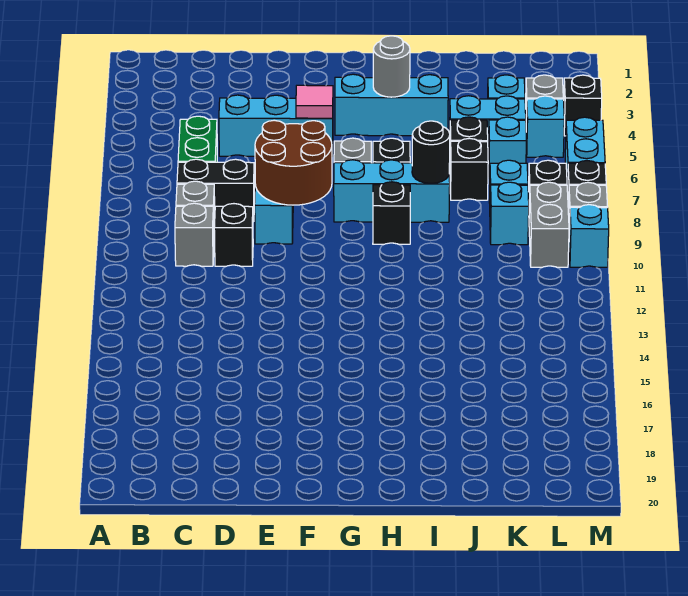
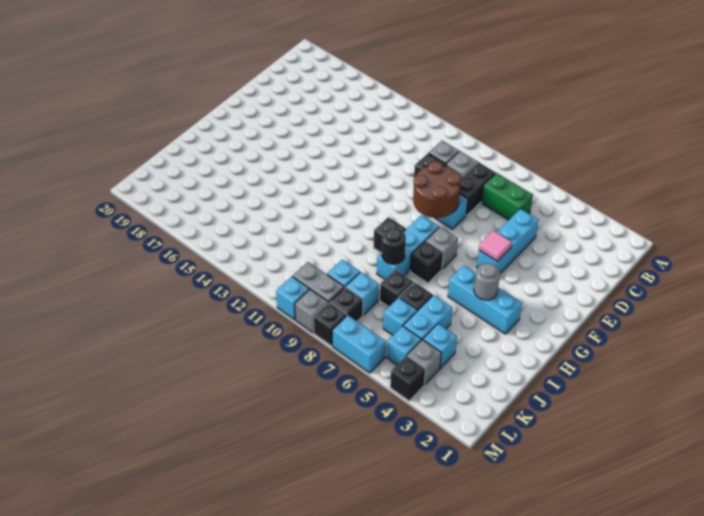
cyan 1x3 brick [335,74,448,136] -> cyan 1x3 brick turned to [448,265,522,334]

